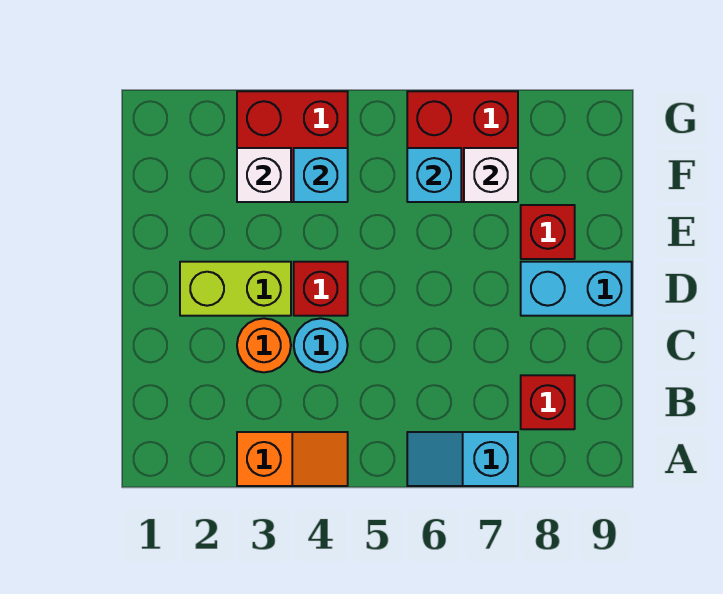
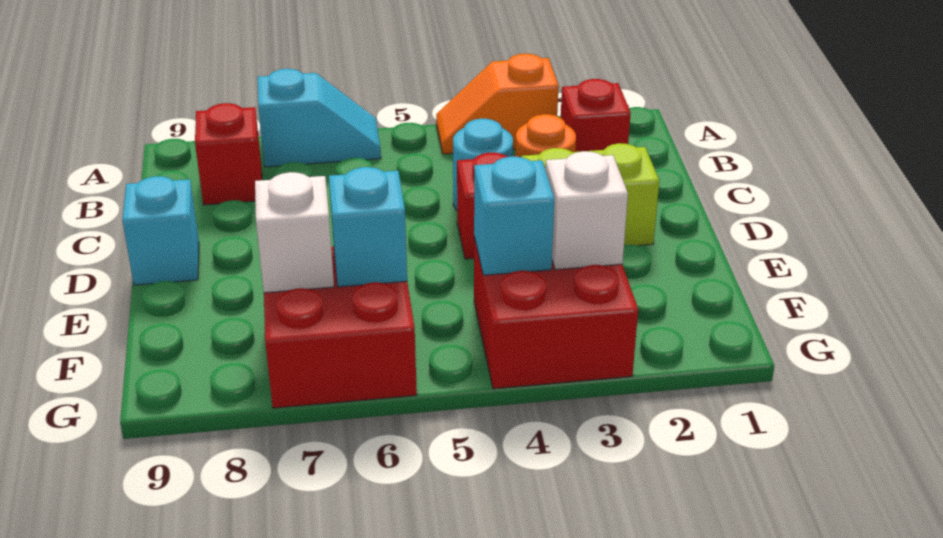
cyan 1x2 brick [521,262,632,316] -> cyan 1x1 brick [122,176,199,285]
red 1x1 brick [521,205,575,259] -> red 1x1 brick moved to [561,79,631,152]

